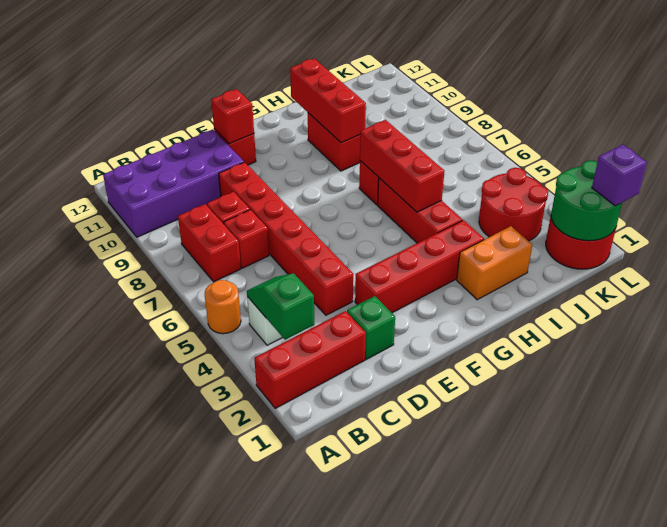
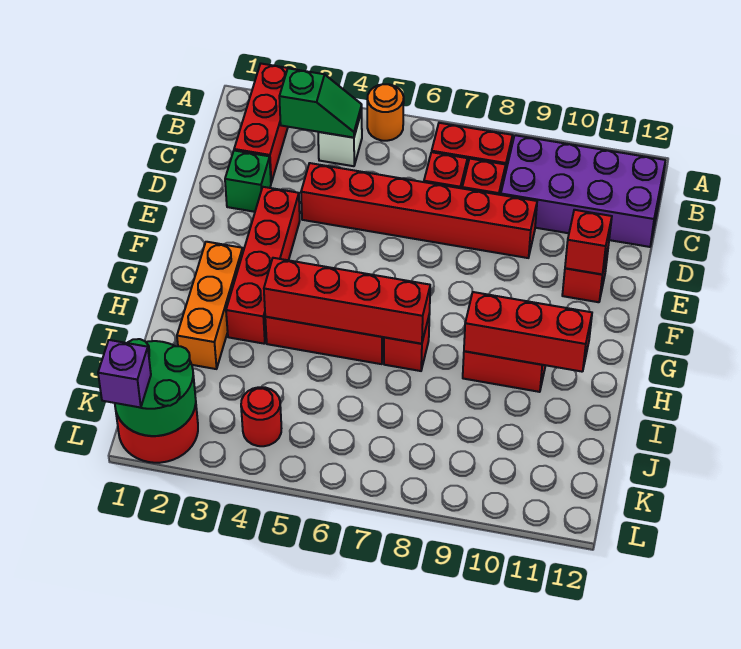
purple 2x4 brick [103,130,244,237] -> purple 2x4 brick turned to [501,135,666,247]
orange 1x2 brick [457,226,532,300] -> orange 1x3 brick [177,242,243,369]
red 1x3 brick [360,120,444,212] -> red 1x4 brick [264,258,430,344]
red 2x2 round brick [479,168,548,241] -> red 1x1 round brick [241,387,281,446]

